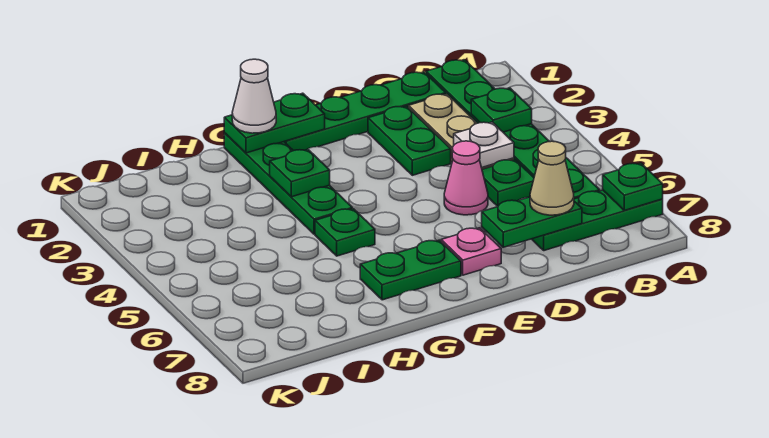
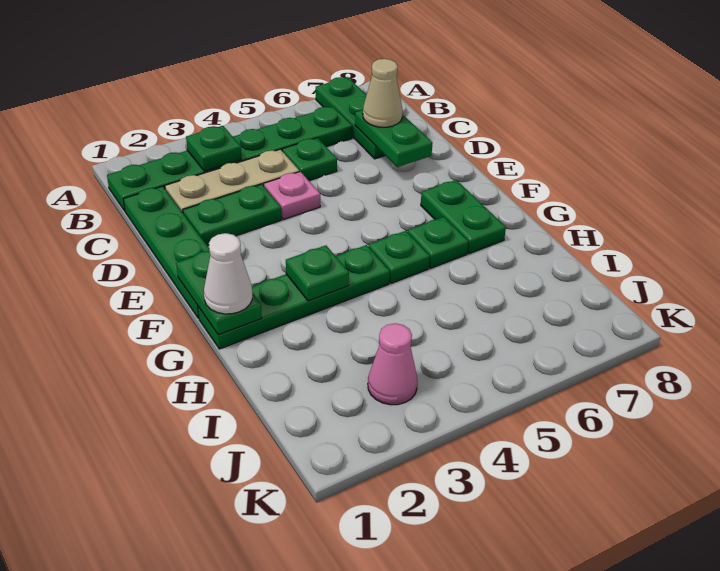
green 1x1 plate [603,163,663,210] -> green 1x1 plate moved to [408,217,468,268]
white 1x1 plate [454,122,514,168] -> none
pink 1x1 cone [444,141,488,215] -> pink 1x1 cone moved to [368,323,418,405]
pink 1x1 plate [441,228,501,275] -> pink 1x1 plate moved to [264,172,320,220]

